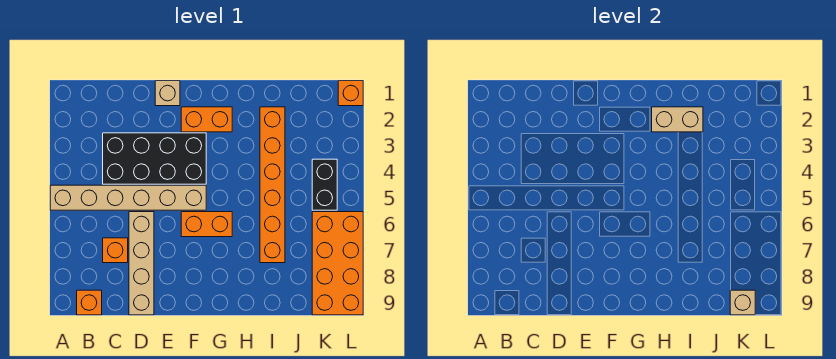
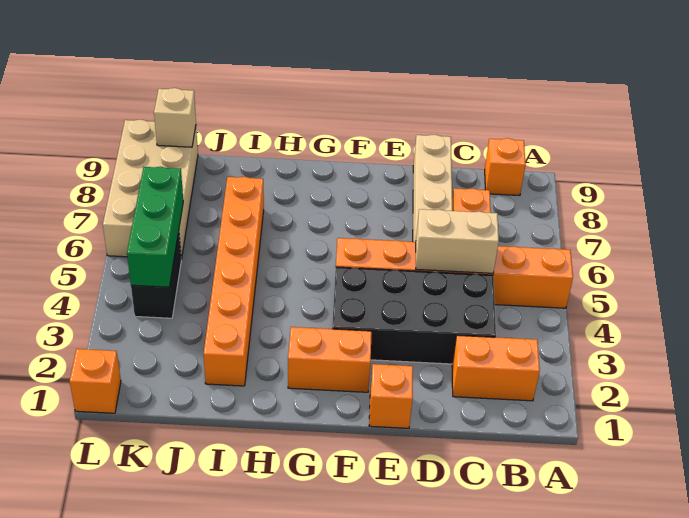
tan 1x6 brick [50,185,206,210] -> orange 1x6 brick [336,238,573,308]
tan 1x1 brick [155,81,180,106] -> orange 1x1 brick [369,364,413,428]
orange 1x2 brick [181,212,232,237] -> orange 1x2 brick moved to [452,335,540,401]
tan 1x2 brick [652,107,703,132] -> tan 1x2 brick moved to [416,209,499,273]
none -> green 1x3 brick [127,167,183,287]
orange 2x4 brick [312,212,363,315] -> tan 2x4 brick [103,120,198,259]

